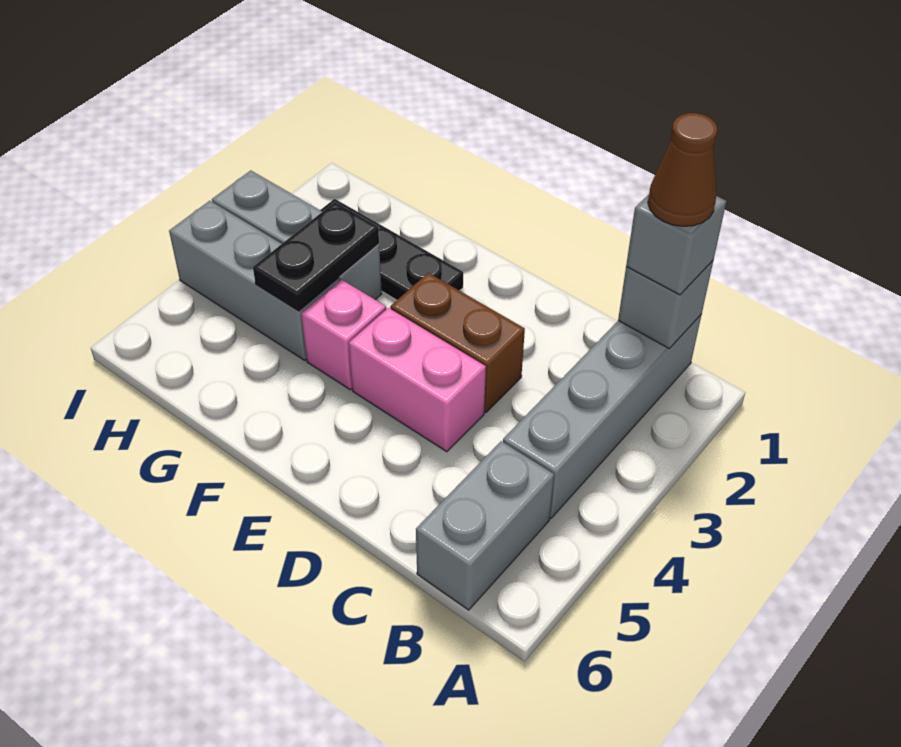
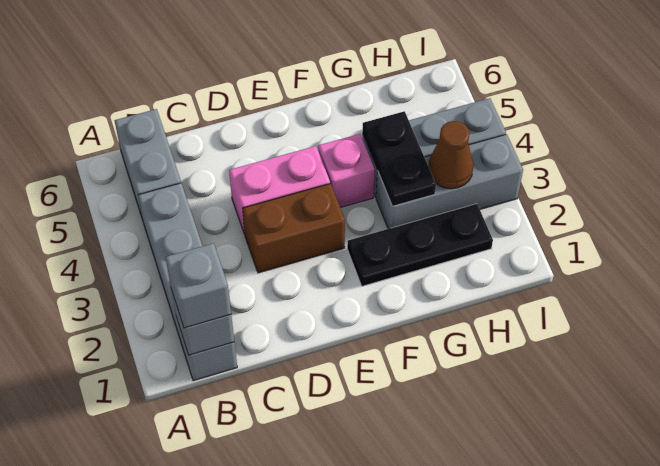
brown 1x1 cone [648,113,717,226] -> brown 1x1 cone moved to [428,121,473,189]

